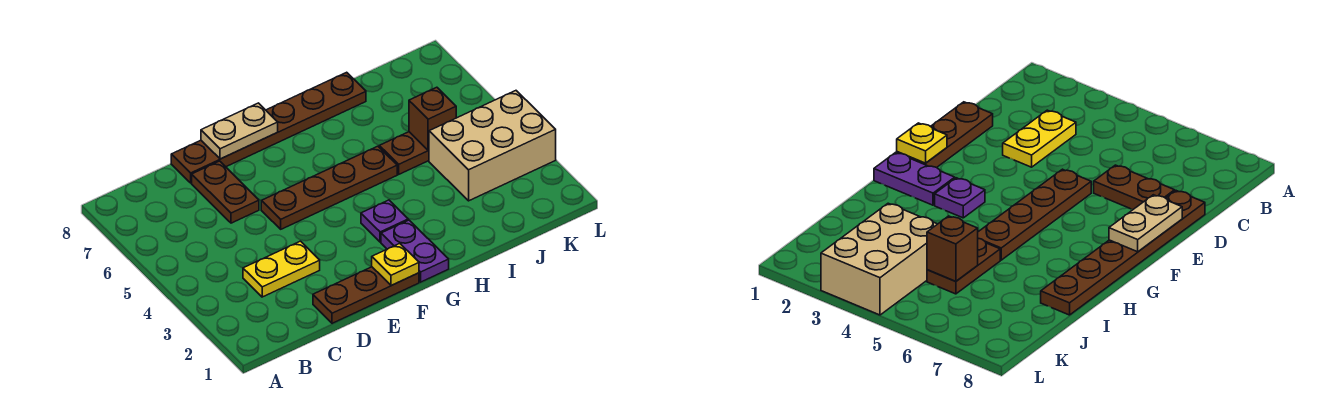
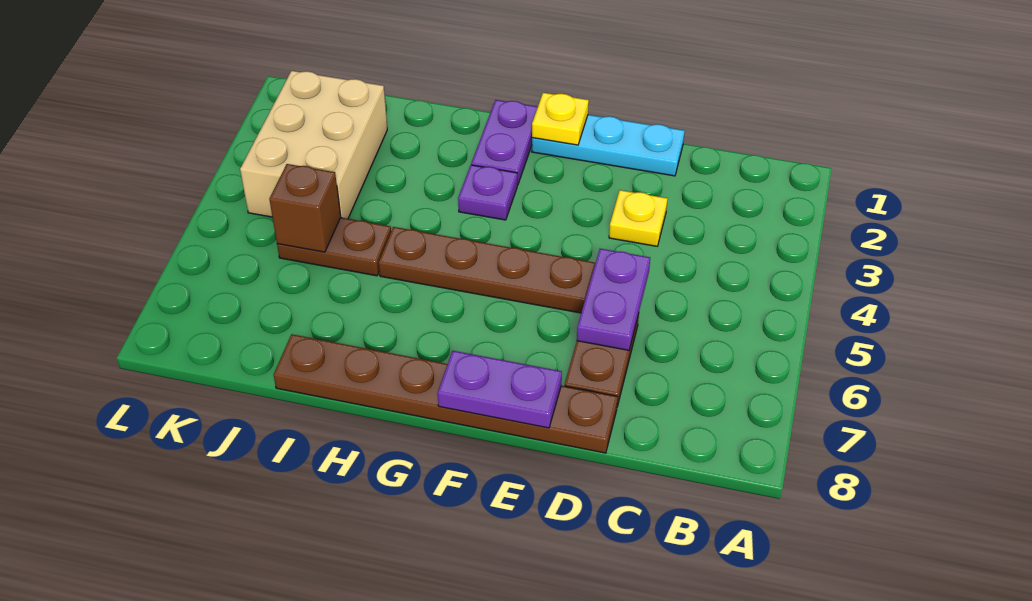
yellow 1x2 plate [243,241,320,297] -> yellow 1x1 plate [609,190,668,246]
brown 1x3 plate [313,267,419,323] -> cyan 1x3 plate [532,115,685,176]
none -> purple 1x2 plate [577,249,650,350]
tan 1x2 plate [201,103,278,159] -> purple 1x2 plate [438,351,562,428]
tan 2x3 brick [429,91,556,201] -> tan 2x3 brick turned to [240,71,387,219]

